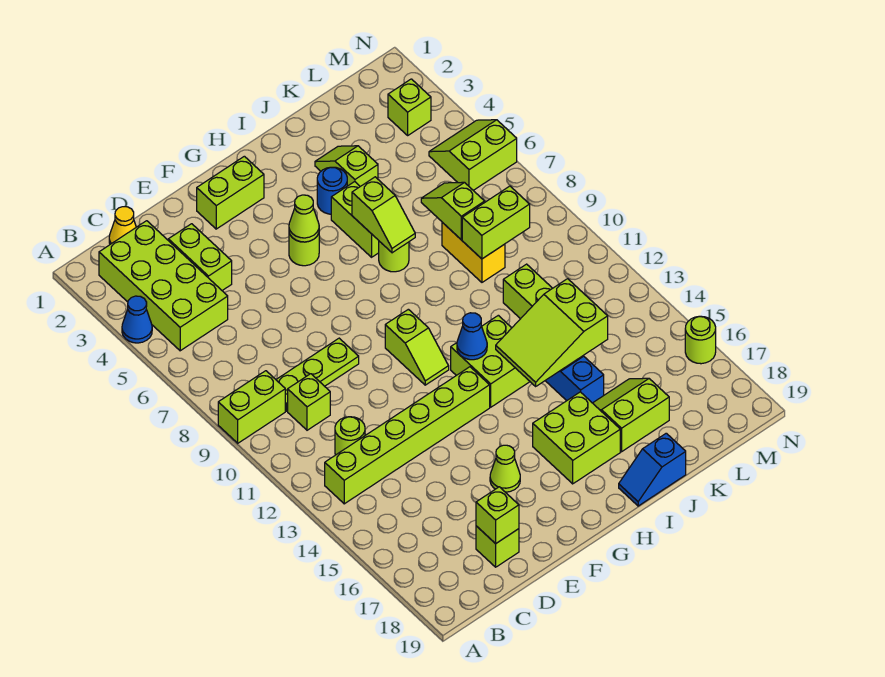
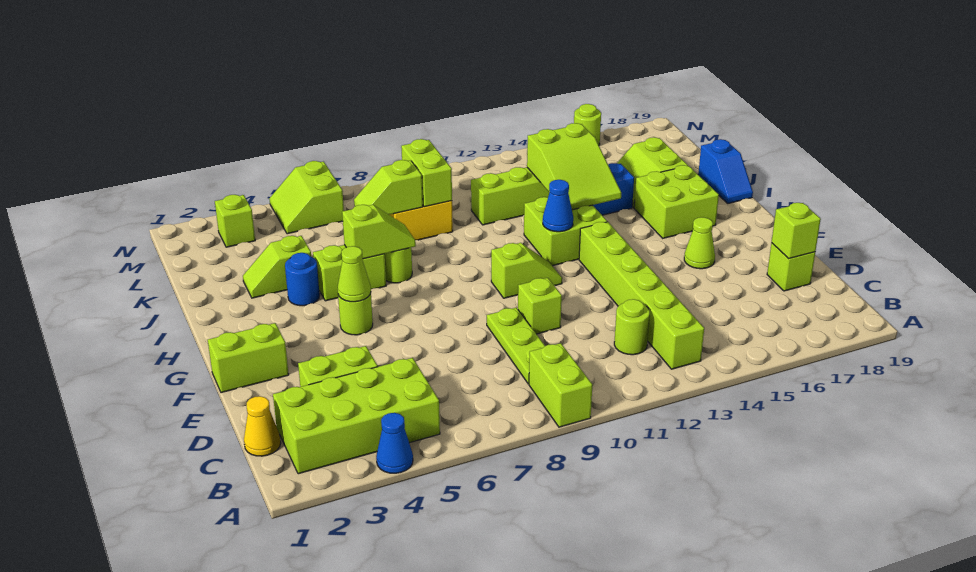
lime 1x1 brick [288,374,330,430] -> lime 1x1 brick moved to [518,278,562,334]
lime 1x2 brick [197,156,264,229] -> lime 1x2 brick turned to [208,323,289,393]

